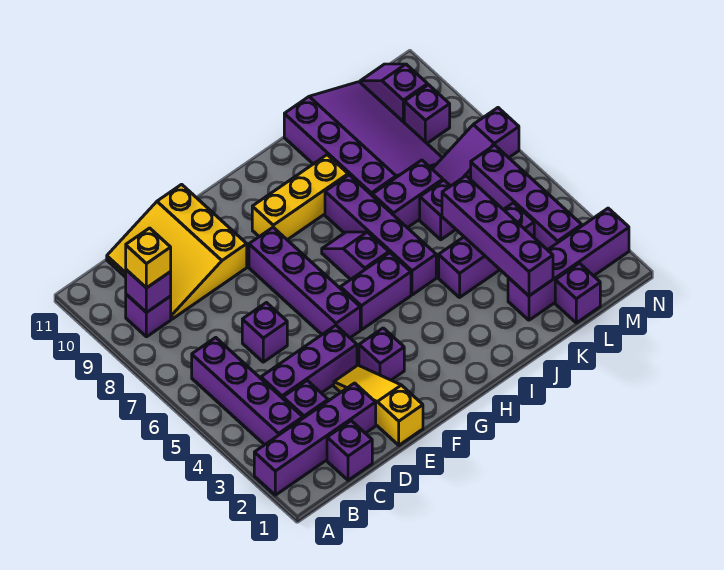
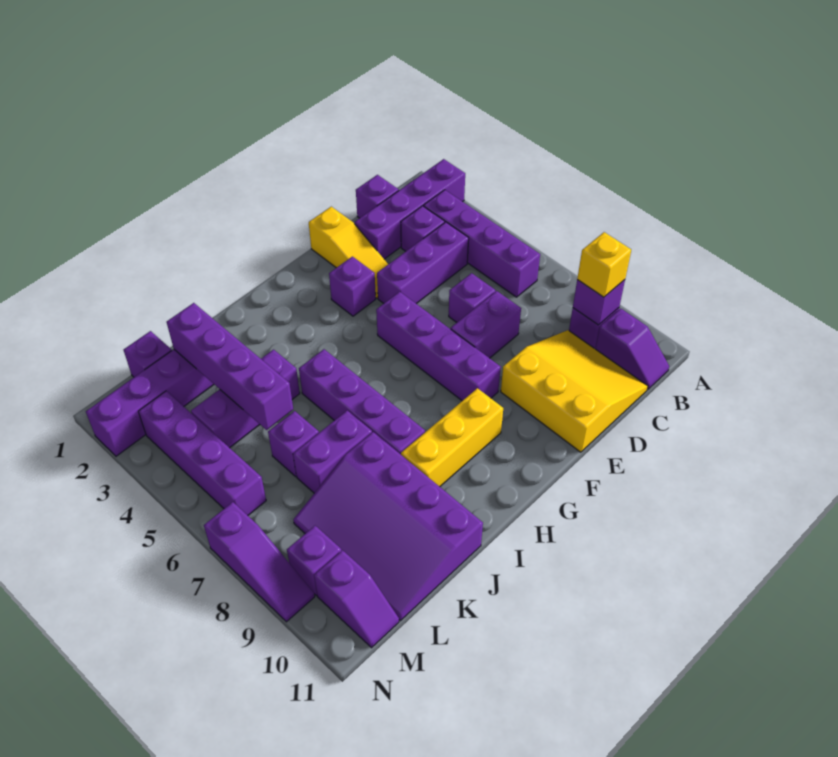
purple 1x2 brick [340,253,411,330] -> purple 1x2 brick moved to [451,291,521,358]
purple 1x2 slope [322,232,389,280] -> purple 1x2 slope moved to [595,308,669,390]
purple 1x3 slope [433,108,519,186] -> purple 1x3 slope turned to [204,502,315,622]

